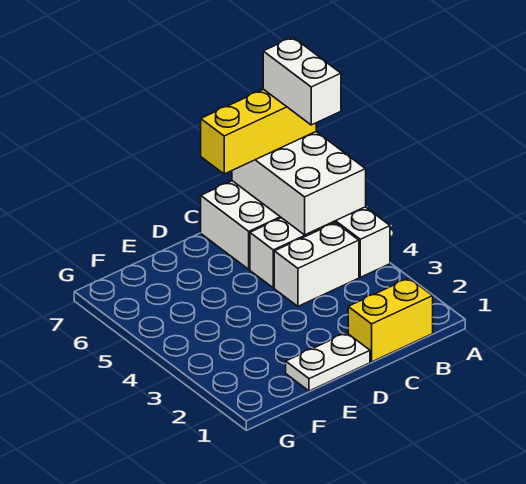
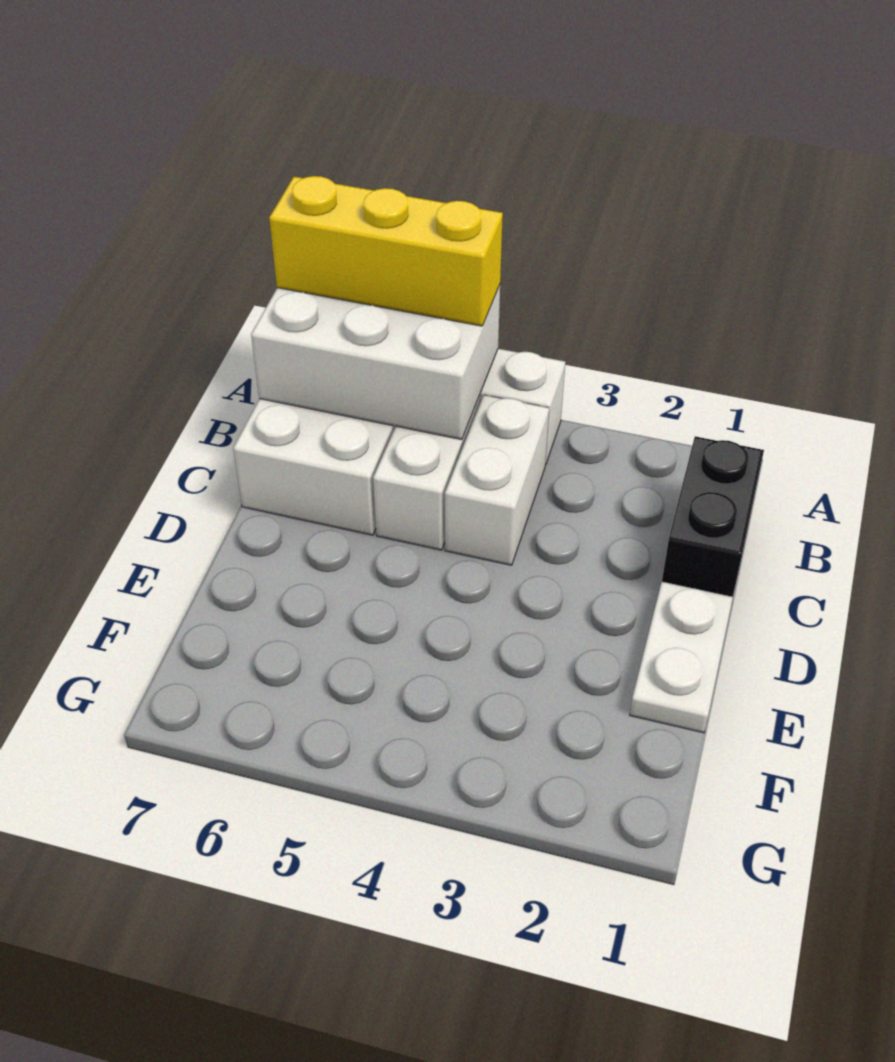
white 1x2 brick [263,37,341,125] -> none
yellow 1x3 brick [201,89,316,174] -> yellow 1x3 brick turned to [269,176,503,326]
yellow 1x2 brick [348,278,433,362] -> black 1x2 brick [662,436,764,597]

